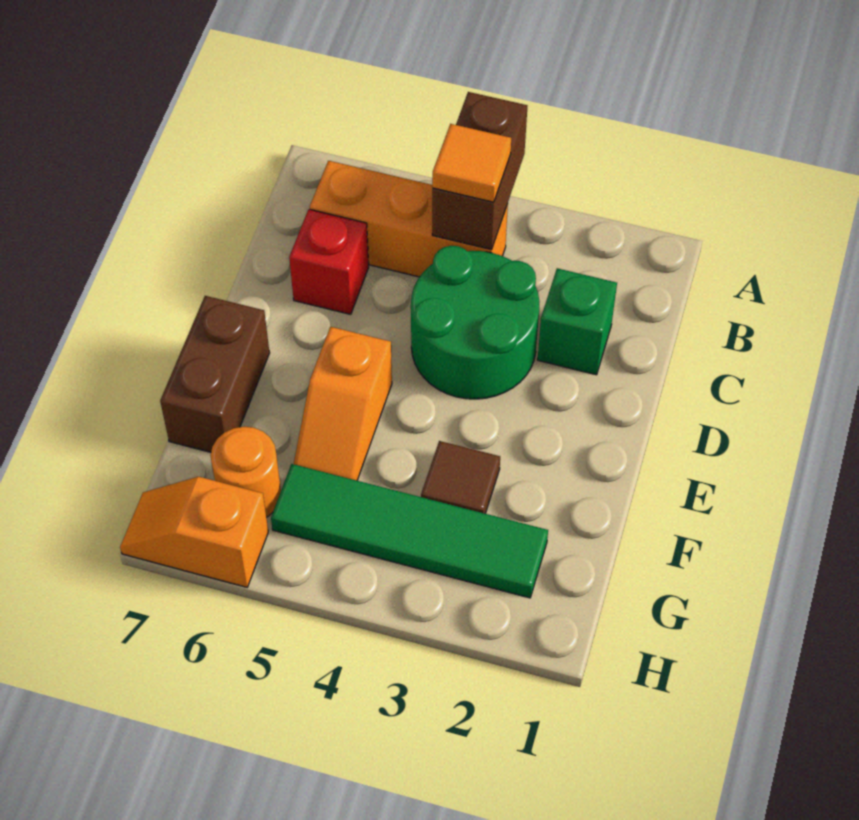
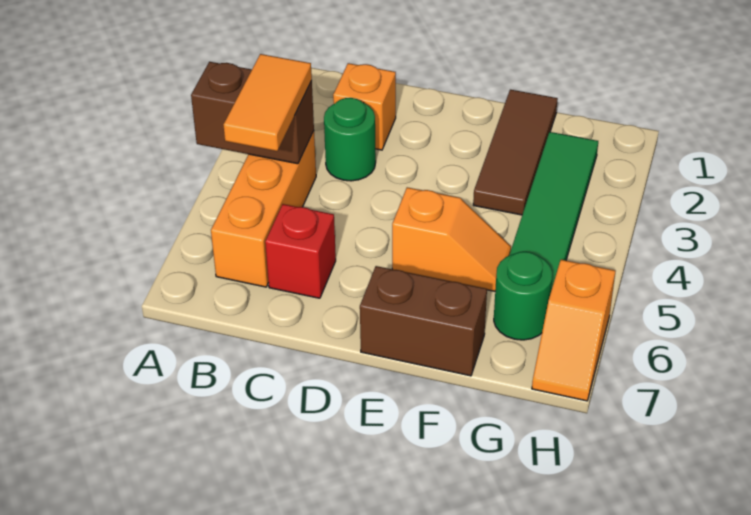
orange 1x1 tile [432,124,511,202] -> orange 1x2 tile [224,54,312,151]
green 1x1 brick [537,268,617,375] -> orange 1x1 brick [333,63,396,150]
green 2x2 round brick [411,246,539,399] -> green 1x1 round brick [324,98,376,181]
brown 1x1 tile [421,441,500,514] -> brown 1x3 tile [473,90,558,215]
orange 1x1 round brick [211,427,281,517] -> green 1x1 round brick [494,252,552,340]

